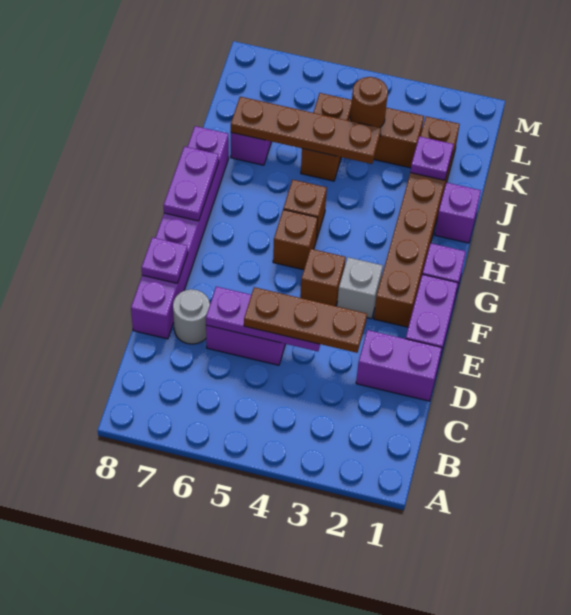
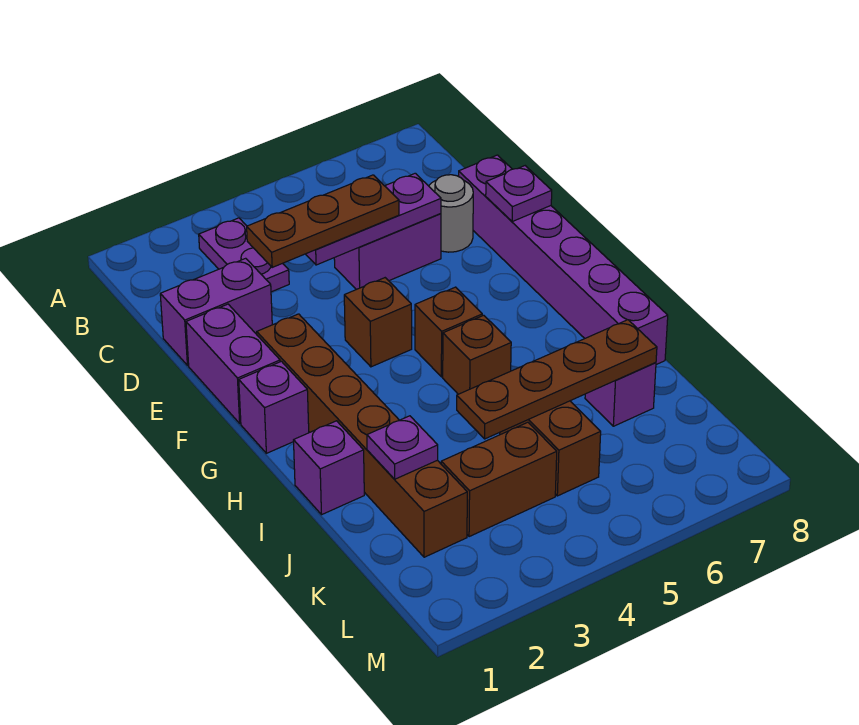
grey 1x1 brick [337,257,383,319] -> none
purple 1x2 plate [164,146,219,221] -> purple 1x2 plate moved to [199,218,289,292]
brown 1x1 round brick [350,77,388,128] -> none

